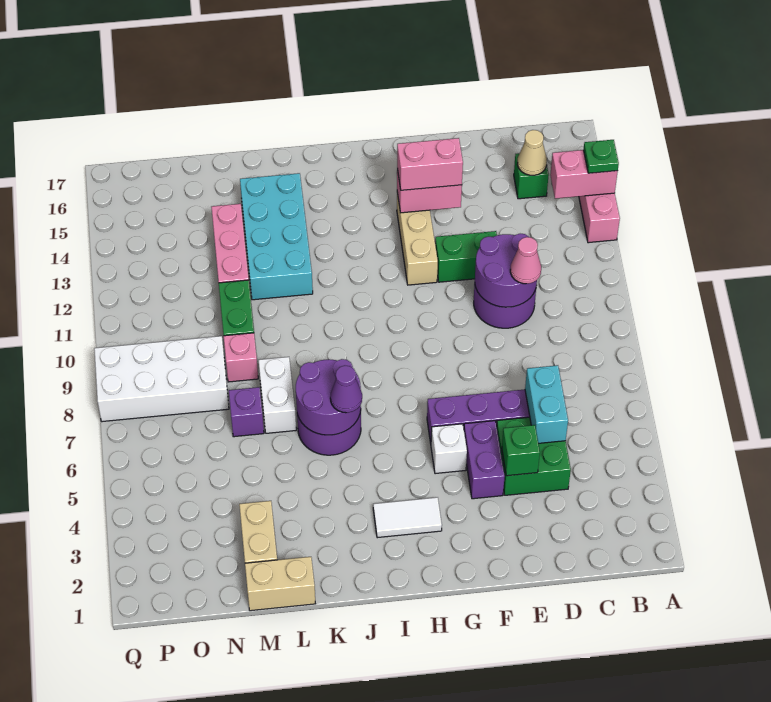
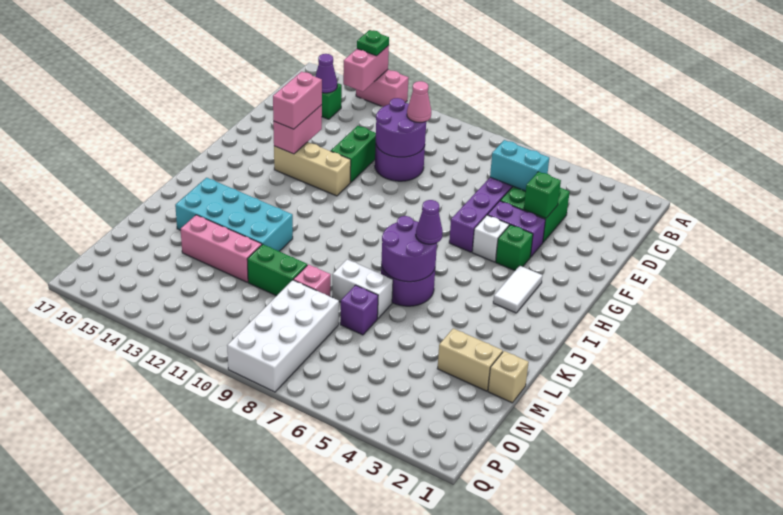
tan 1x1 cone [517,130,547,175] -> purple 1x1 cone [315,54,337,93]
none -> green 1x1 brick [496,225,533,271]
tan 1x2 brick [245,557,315,611] -> tan 1x1 brick [488,351,529,403]

